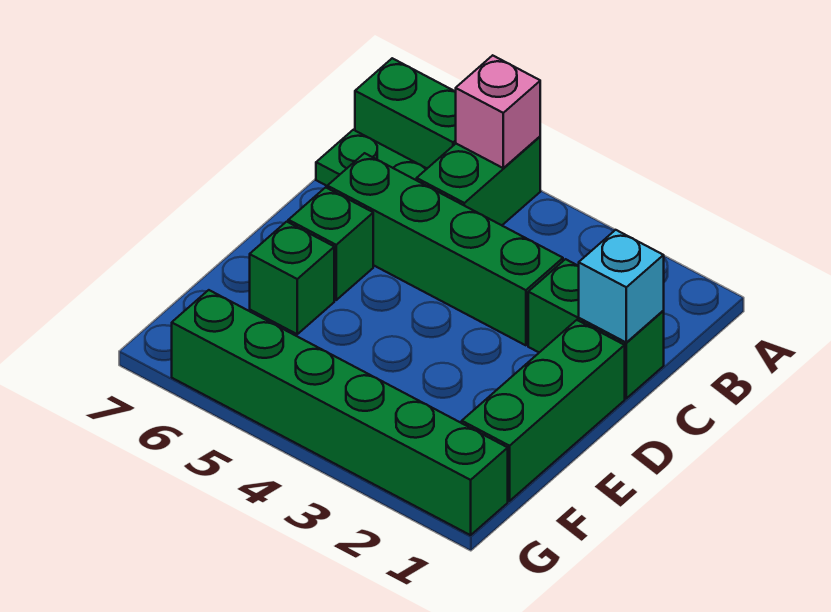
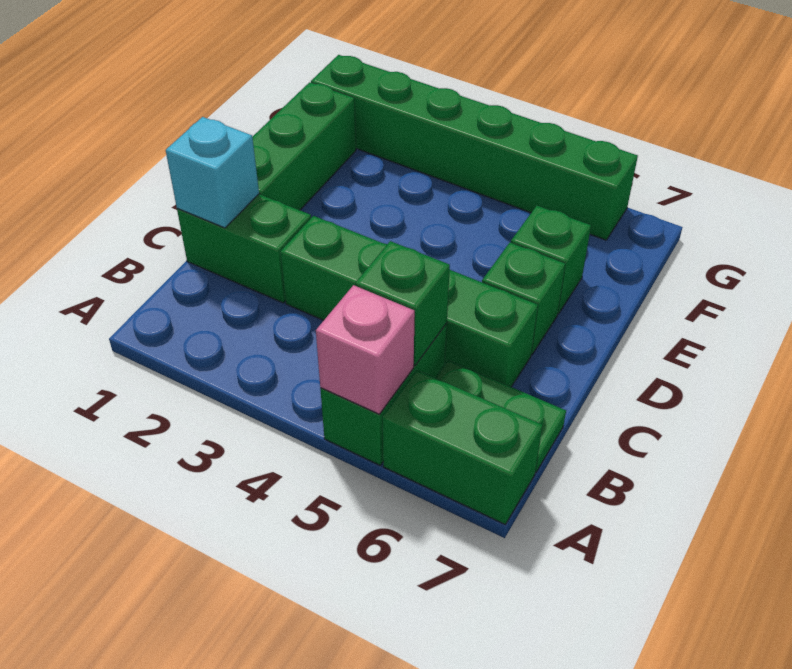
none -> green 1x1 brick [355,241,450,365]

